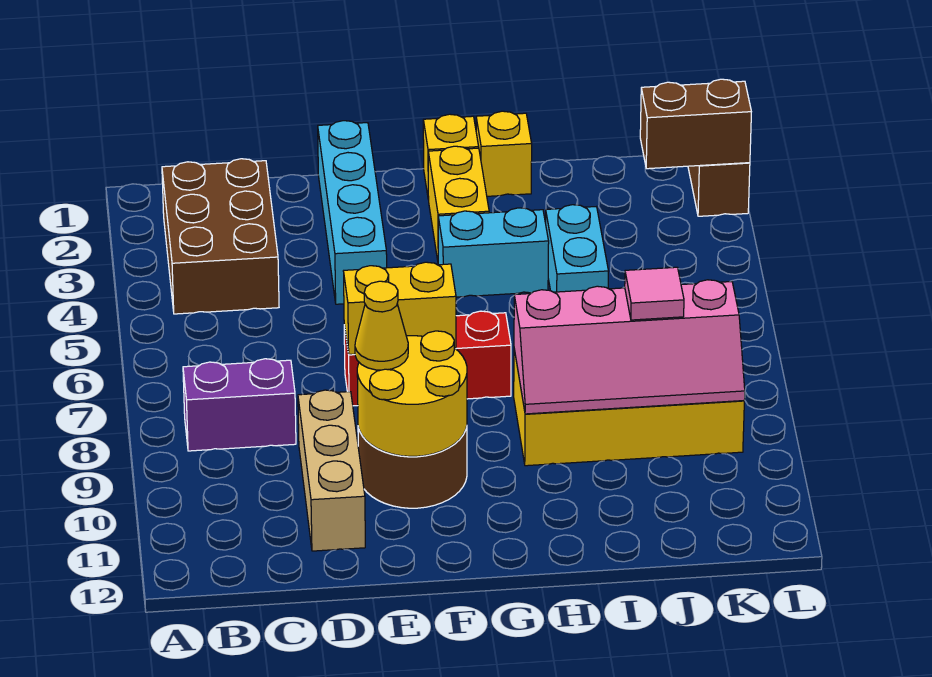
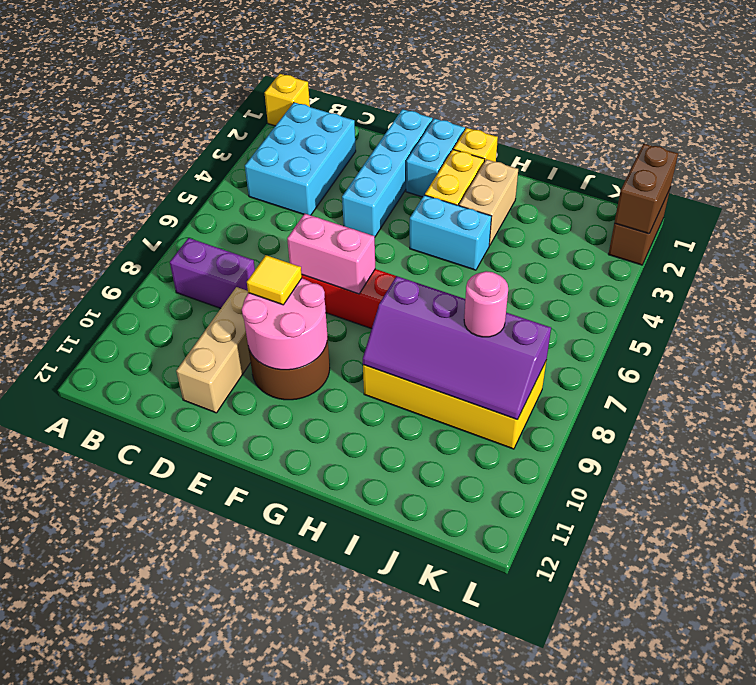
brown 2x3 brick [162,159,279,314] -> cyan 2x3 brick [245,102,356,215]
yellow 1x2 brick [344,262,456,354] -> pink 1x2 brick [287,214,375,294]
yellow 2x2 round brick [357,331,467,456] -> pink 2x2 round brick [242,278,327,370]
yellow 1x1 cone [355,281,408,370] -> yellow 1x1 tile [247,255,302,305]
yellow 1x1 brick [476,111,532,196] -> yellow 1x1 brick moved to [264,74,310,126]
none -> tan 1x2 brick [459,159,518,246]
pink 2x4 slope [514,280,745,414] -> purple 2x4 slope [363,276,551,420]
cyan 1x2 brick [546,205,609,292] -> cyan 1x2 brick moved to [406,118,465,197]
pink 1x1 tile [625,267,684,320] -> pink 1x1 round brick [464,271,508,337]
brown 1x2 brick [640,79,751,169] -> brown 1x2 brick turned to [614,144,678,234]

